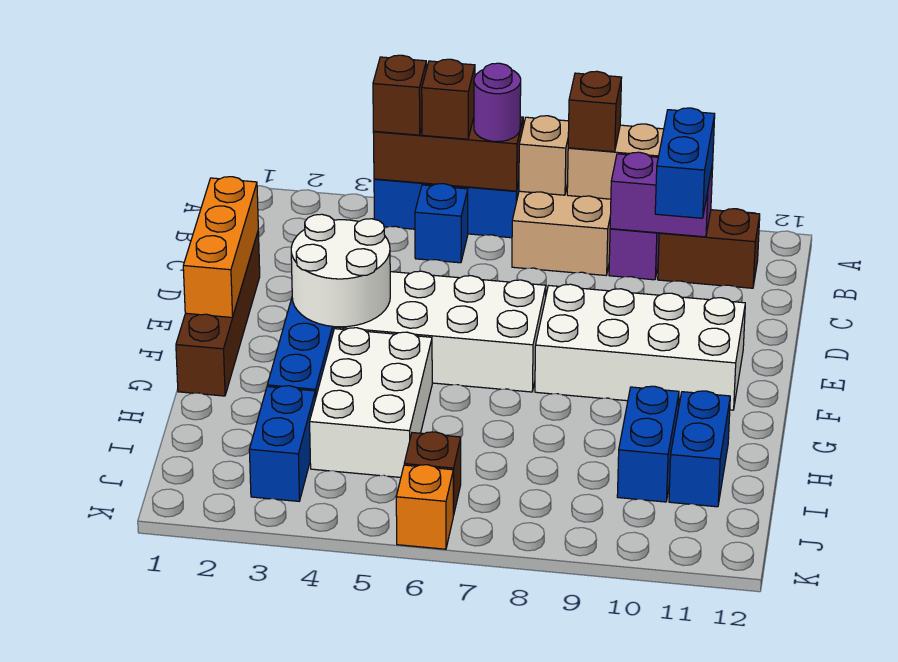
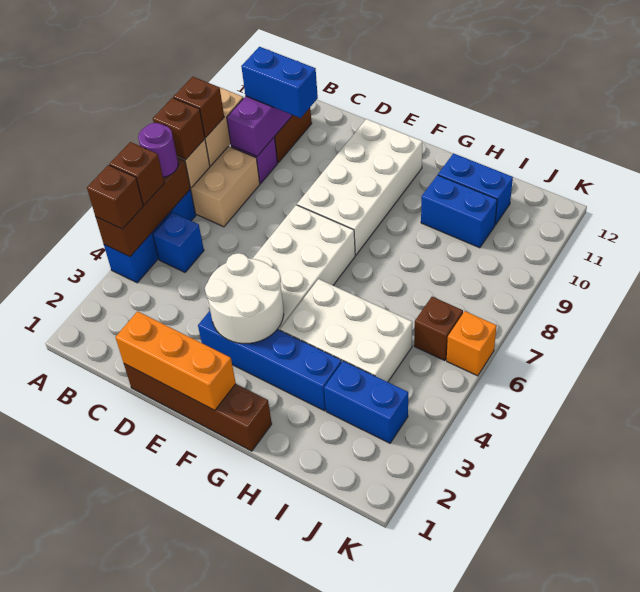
none -> brown 1x1 brick [153,98,205,159]

